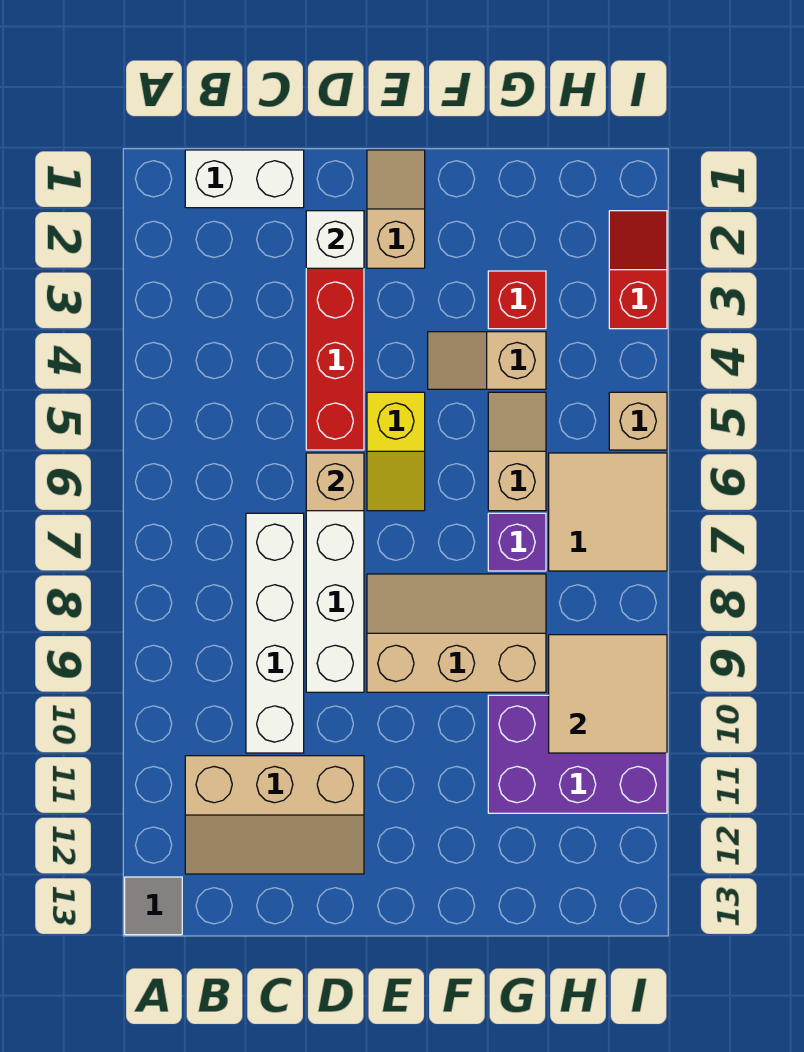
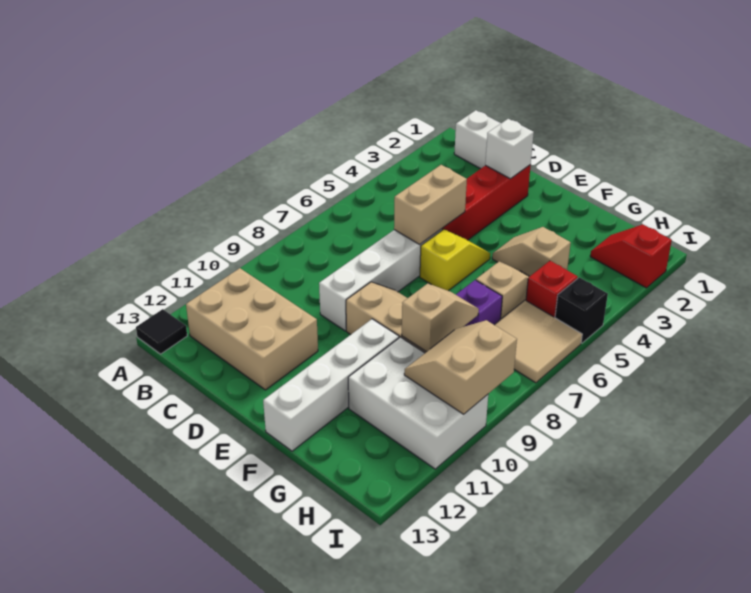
grey 1x1 tile [125,877,182,935] -> black 1x1 tile [136,309,187,354]
tan 2x3 slope [185,756,364,874] -> tan 2x3 brick [186,268,318,390]
white 1x4 brick [246,513,304,753] -> white 1x4 brick moved to [263,319,399,451]
tan 1x1 brick [306,453,364,511] -> tan 1x2 brick [394,165,467,244]
tan 1x2 slope [367,150,425,268] -> tan 1x2 slope moved to [402,283,479,352]
yellow 1x2 slope [367,392,425,511] -> yellow 1x2 slope turned to [420,229,490,291]
red 1x1 brick [488,271,546,329] -> red 1x1 brick moved to [526,261,578,318]
purple 2x3 brick [488,695,667,813] -> white 2x3 brick [348,337,488,469]
tan 2x2 tile [549,635,667,753] -> tan 2x2 slope [404,320,517,414]
red 1x2 slope [609,211,667,329] -> red 1x2 slope turned to [590,225,672,288]
tan 1x1 brick [609,392,667,450] -> black 1x1 brick [555,277,608,343]

